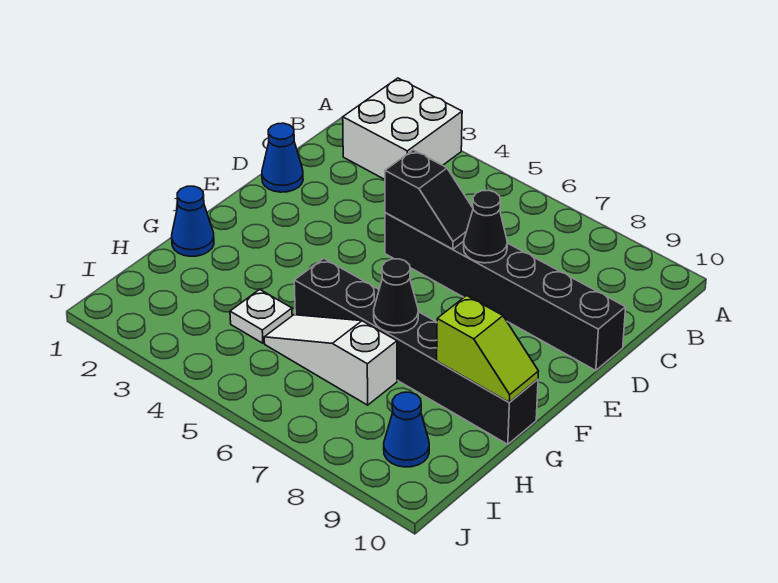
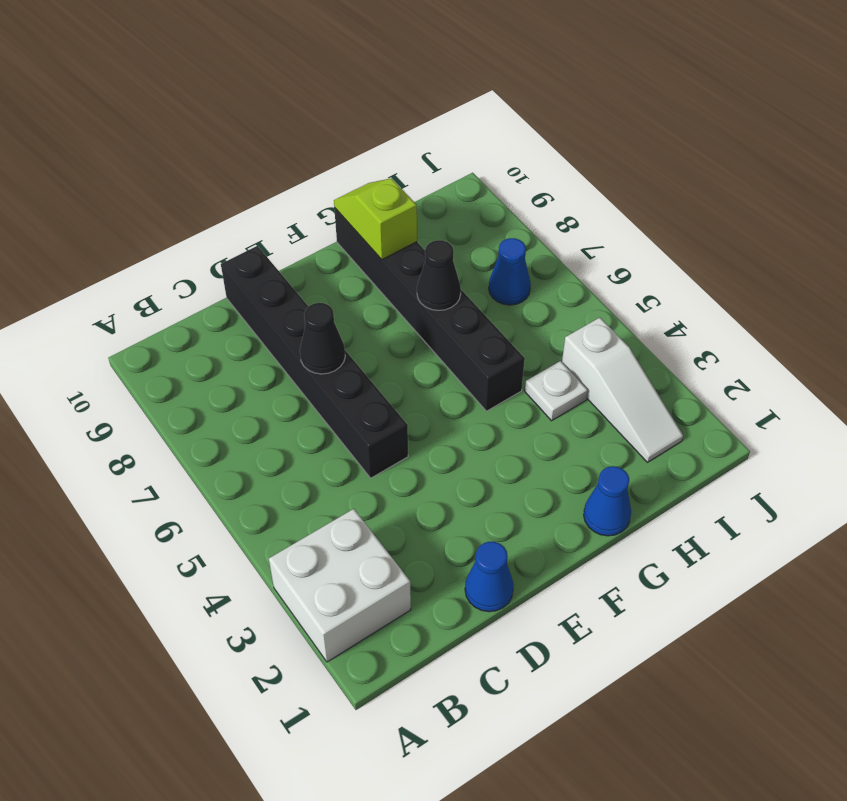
black 1x2 slope [385,150,473,249] -> none
white 1x3 slope [264,315,397,405] -> white 1x3 slope moved to [562,318,683,462]
blue 1x1 cone [384,392,429,467] -> blue 1x1 cone moved to [489,238,531,305]

